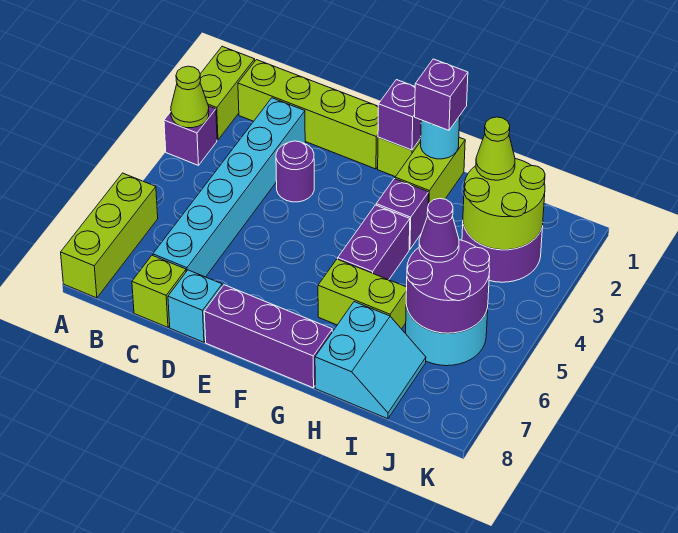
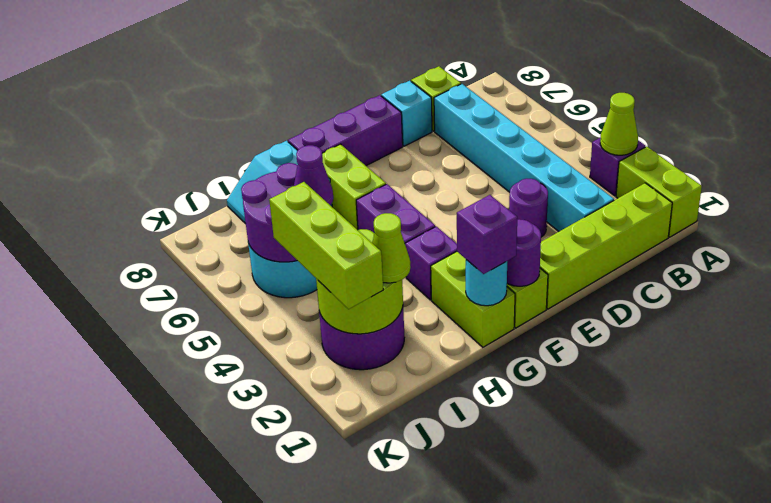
lime 1x3 brick [61,173,158,298] -> lime 1x3 brick moved to [269,182,383,309]
purple 1x1 brick [378,80,421,150] -> purple 1x1 round brick [507,219,541,286]
lime 1x2 brick [318,259,407,329] -> lime 1x2 brick turned to [322,144,386,230]

